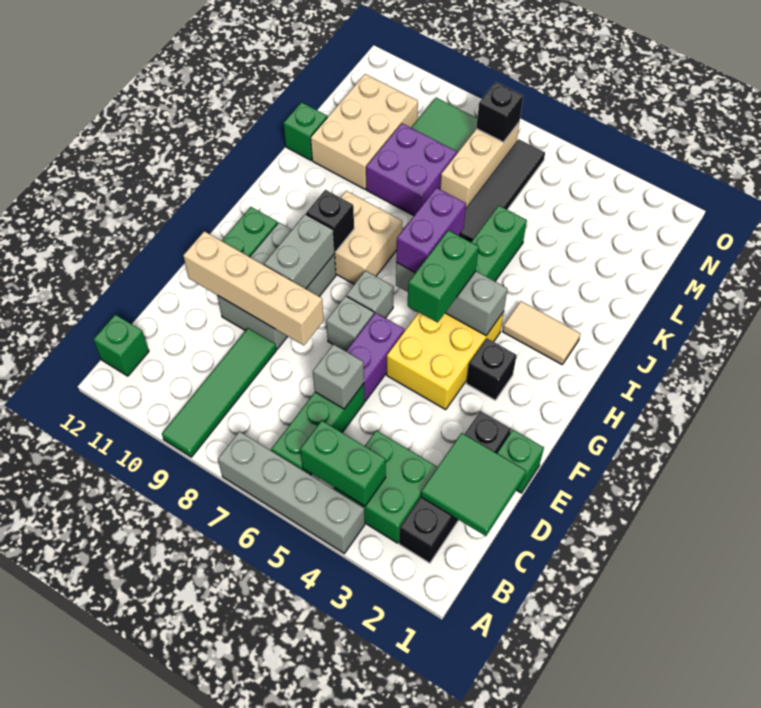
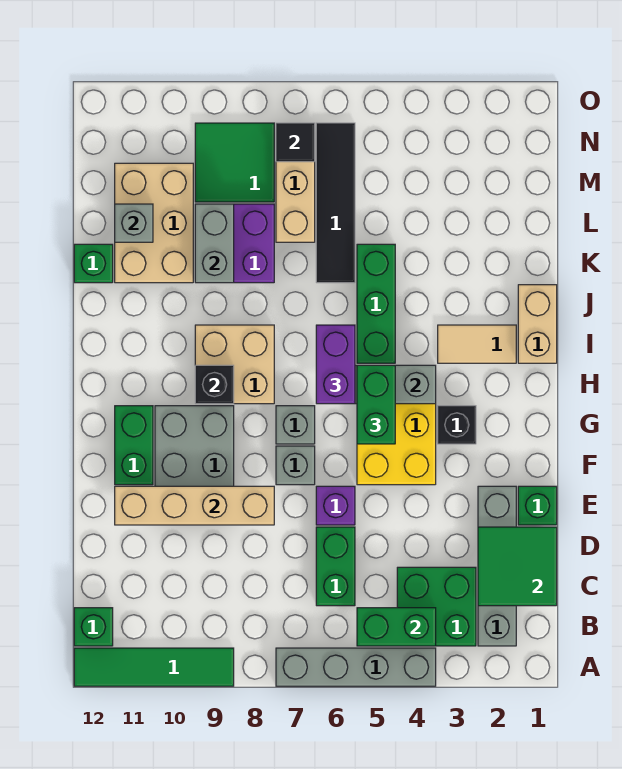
green 1x4 tile [162,328,276,457] -> green 1x4 tile turned to [74,648,234,686]
black 1x4 brick [399,411,511,563] -> grey 1x4 brick [478,486,516,646]
green 1x3 brick [271,383,364,475] -> green 1x2 brick [316,527,355,606]
grey 1x1 brick [313,344,364,409] -> grey 1x1 brick moved to [115,204,153,242]
purple 1x2 brick [346,313,404,401] -> purple 1x1 brick [316,486,355,525]
grey 1x2 brick [264,214,335,289] -> grey 1x2 brick moved to [195,204,234,283]
none -> tan 1x2 brick [518,285,557,363]
black 1x1 brick [476,82,523,142] -> black 1x1 tile [276,123,315,162]

